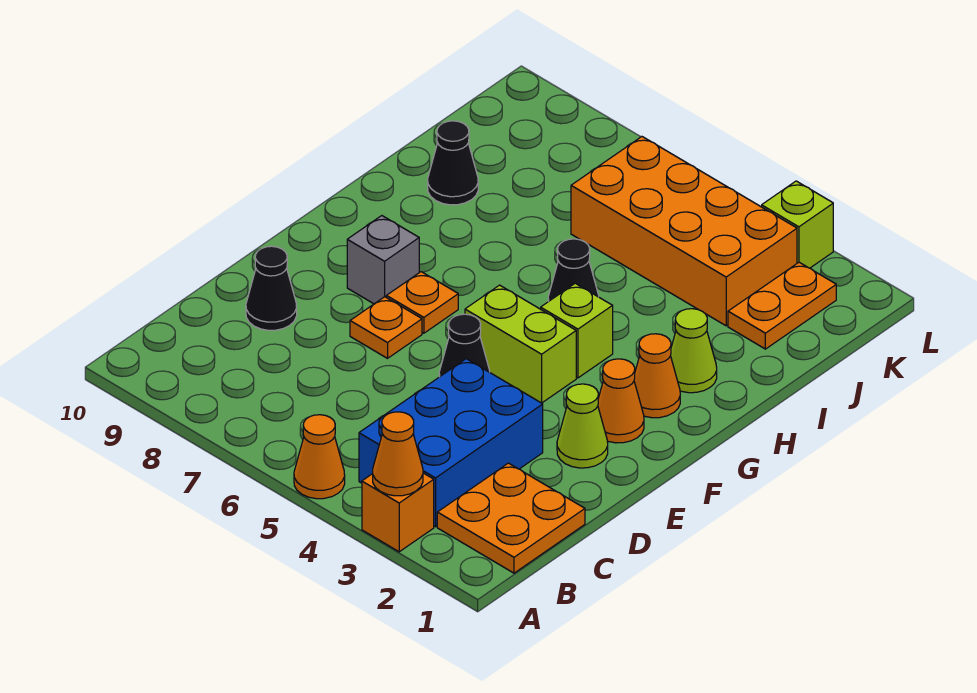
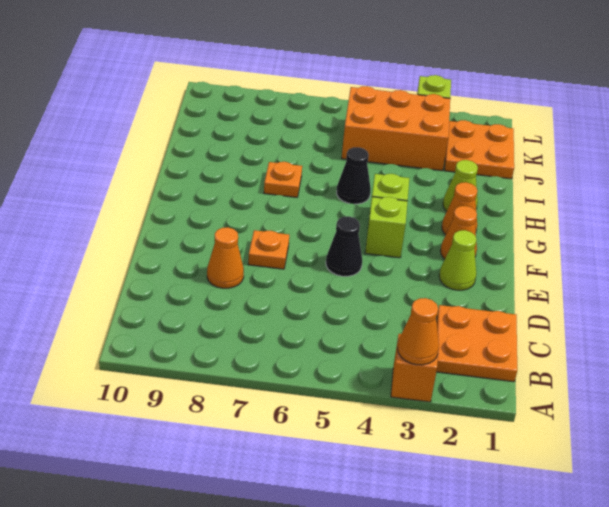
orange 1x1 cone [294,415,345,499] -> orange 1x1 cone moved to [207,227,244,288]
blue 2x3 brick [359,359,543,527] -> none
black 1x1 cone [246,246,297,330] -> none
lime 1x2 brick [465,285,576,403] -> lime 1x1 brick [365,197,408,258]
orange 1x1 plate [386,272,458,333] -> orange 1x1 plate moved to [264,162,302,197]
grey 1x1 brick [347,216,419,304] -> none
black 1x1 cone [428,121,478,205] -> none
orange 1x2 plate [728,262,836,349] -> orange 2x2 plate [445,120,514,179]
orange 2x4 brick [571,137,797,326] -> orange 2x3 brick [342,86,450,171]

